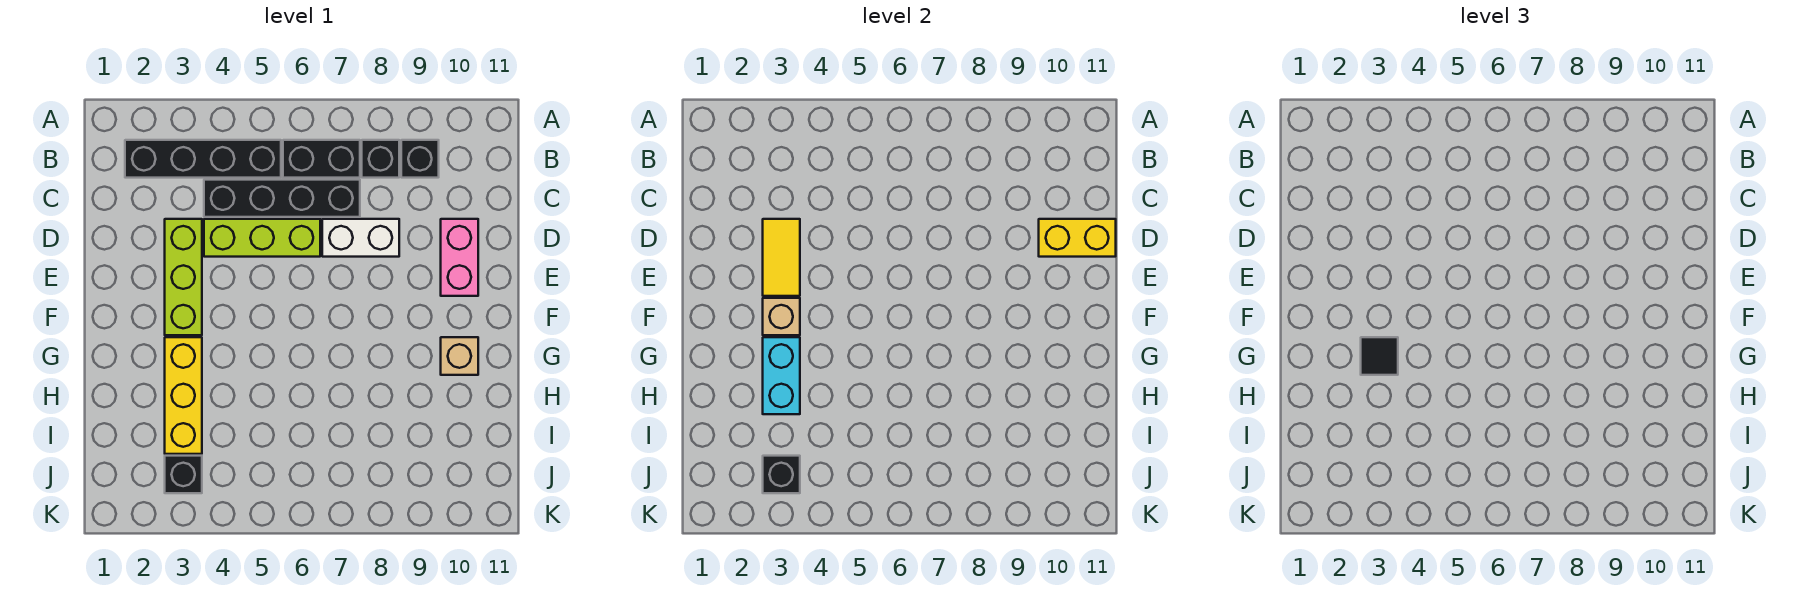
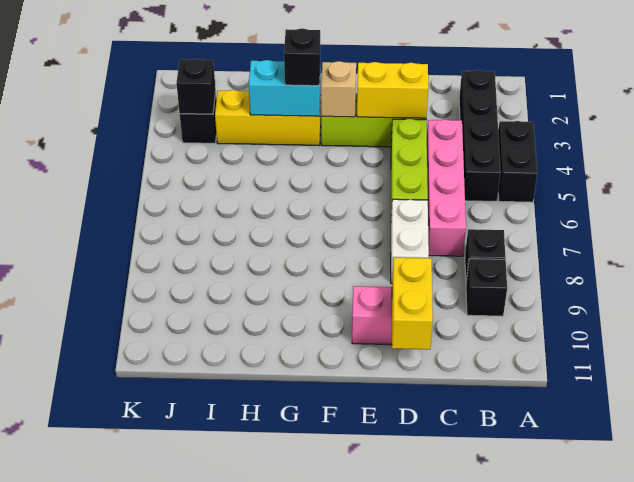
black 1x2 brick [283,140,360,178] -> black 1x2 brick moved to [498,121,537,202]
black 1x4 brick [204,180,360,217] -> pink 1x4 brick [427,119,466,256]
yellow 1x2 tile [763,219,800,296] -> yellow 1x2 brick [357,62,428,118]
black 1x1 tile [1361,337,1398,375] -> black 1x1 brick [284,28,320,86]
tan 1x1 brick [441,337,478,375] -> none

